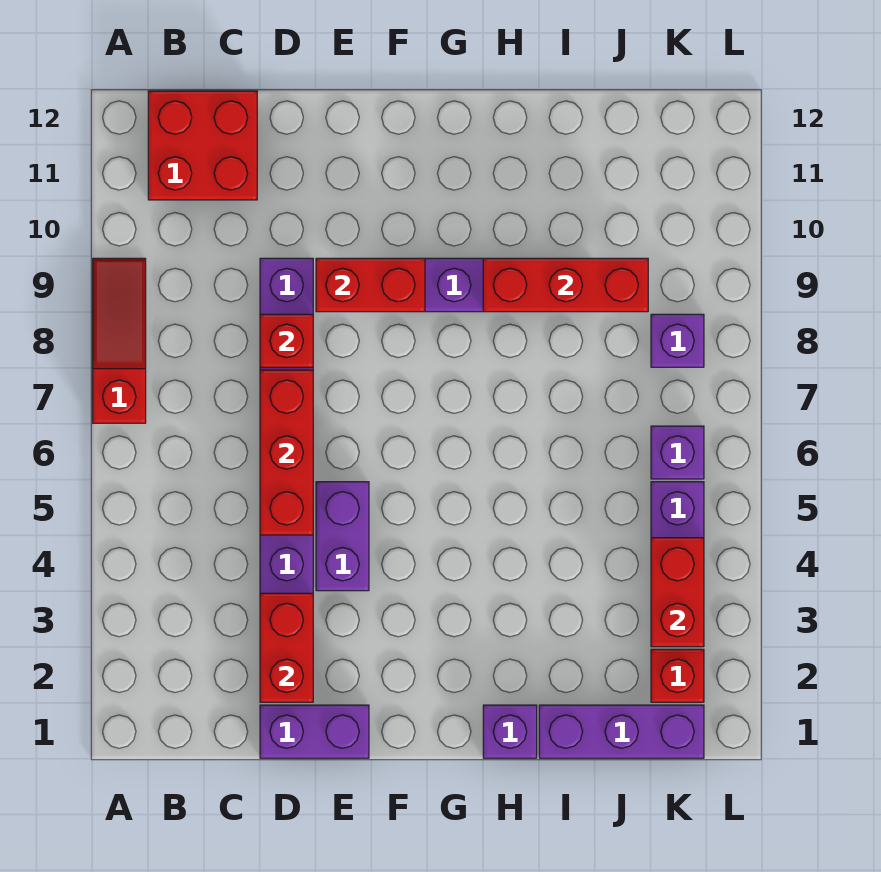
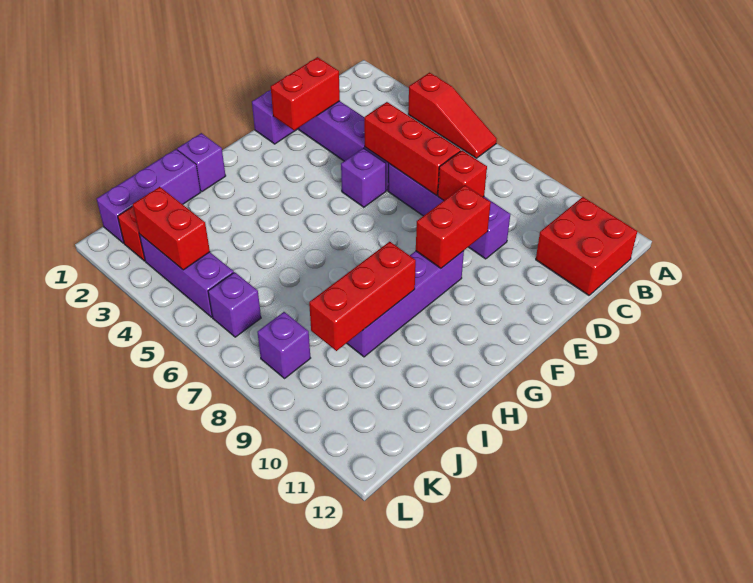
red 1x3 slope [93,258,146,423] -> red 1x3 slope moved to [408,73,497,158]
red 1x2 brick [260,593,313,702] -> red 1x2 brick turned to [271,57,340,130]
purple 1x2 brick [316,482,369,591] -> purple 1x1 brick [341,148,386,207]

